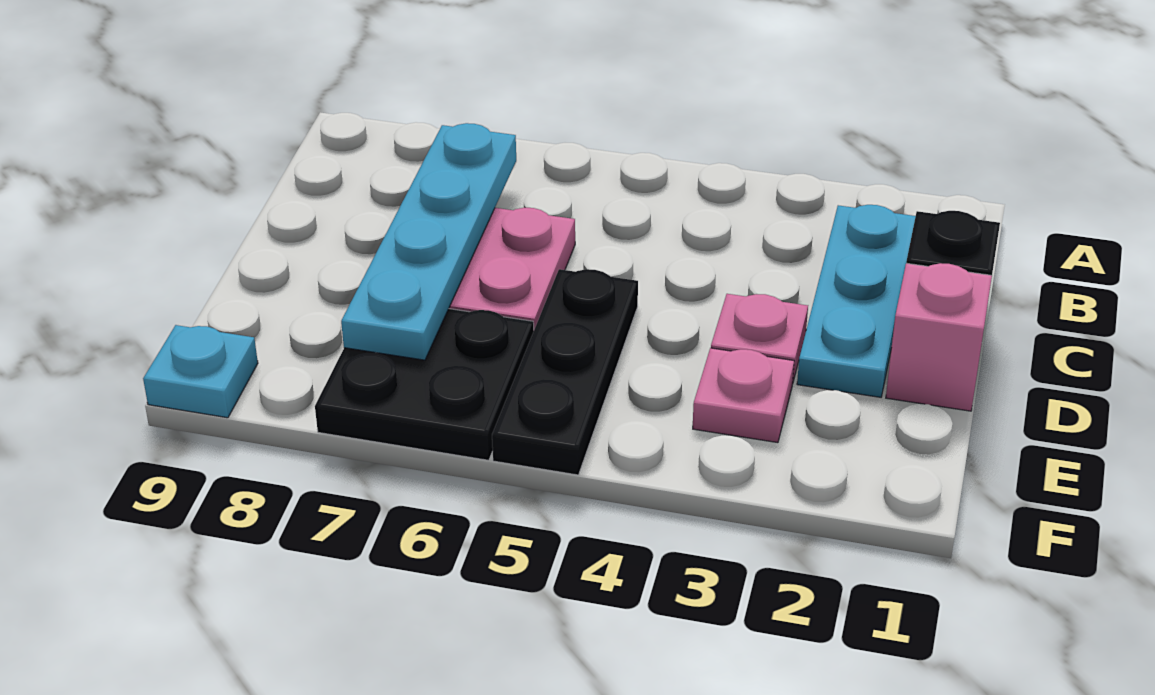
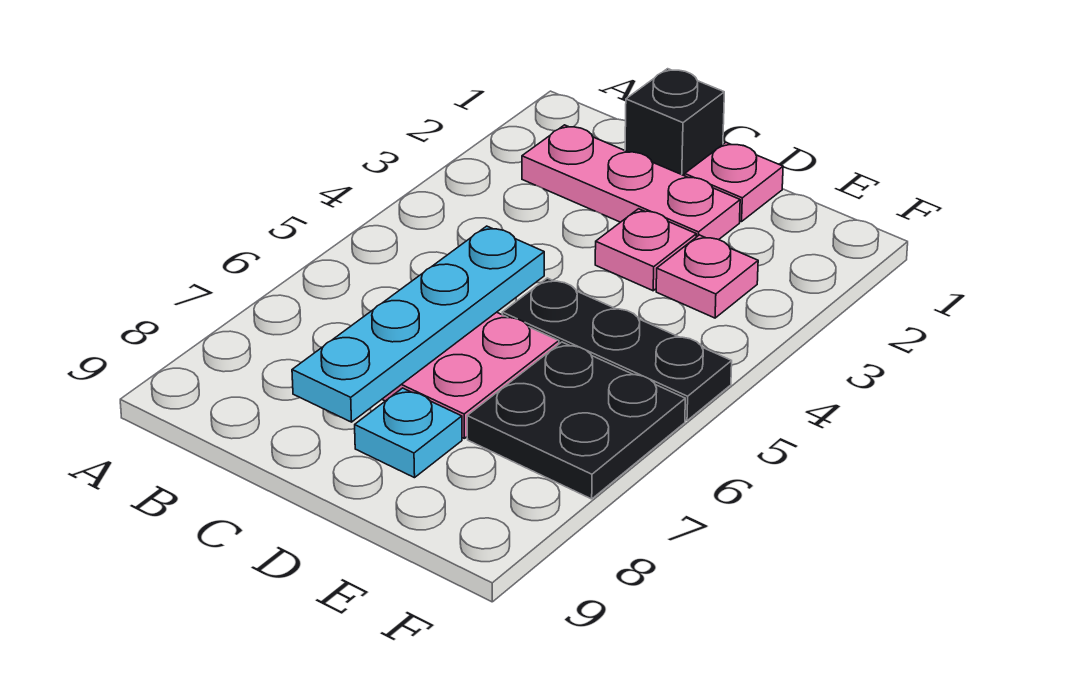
cyan 1x3 plate [797,205,916,397] -> pink 1x3 plate [522,125,740,240]
cyan 1x4 plate [341,123,516,360] -> cyan 1x4 plate turned to [292,226,544,422]
pink 1x1 brick [886,263,992,411] -> pink 1x1 plate [685,143,783,222]
cyan 1x1 plate [143,325,258,418] -> cyan 1x1 plate moved to [355,388,462,478]

